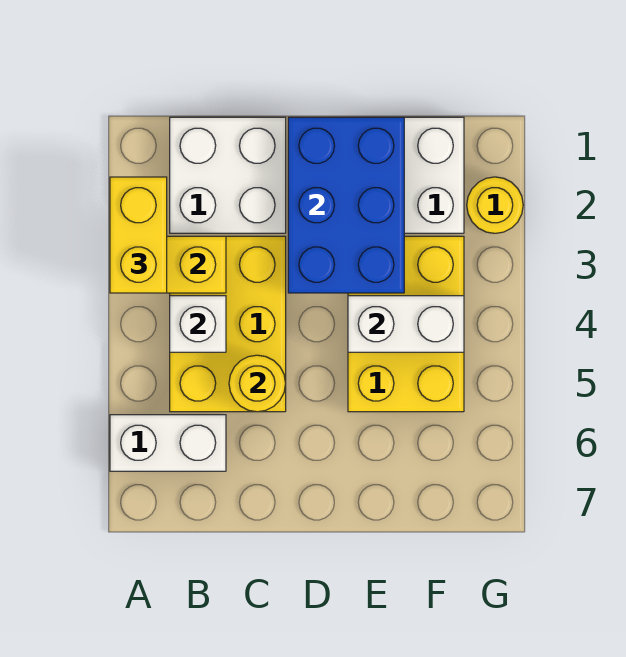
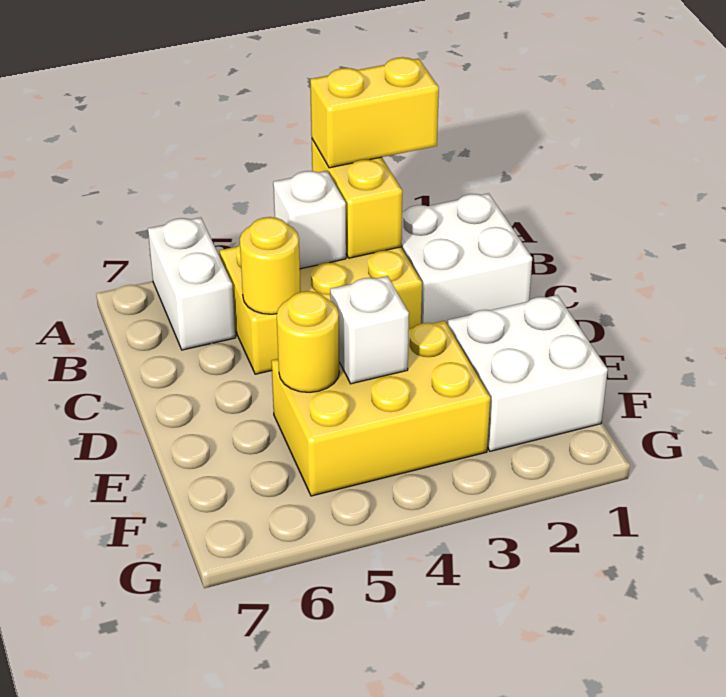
blue 2x3 brick [288,117,404,293] -> none
white 1x2 brick [348,296,464,352] -> white 1x1 brick [330,276,409,384]
yellow 1x1 round brick [467,177,523,233] -> yellow 1x1 round brick moved to [277,291,339,392]

